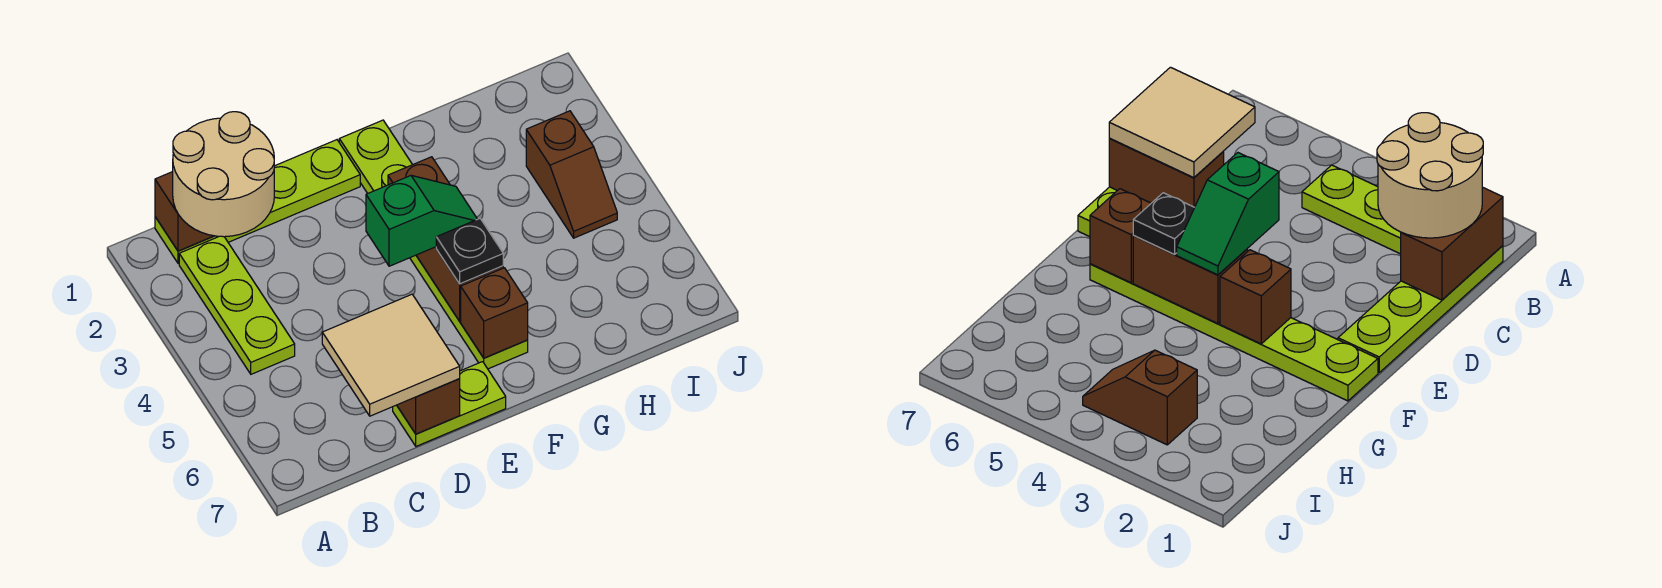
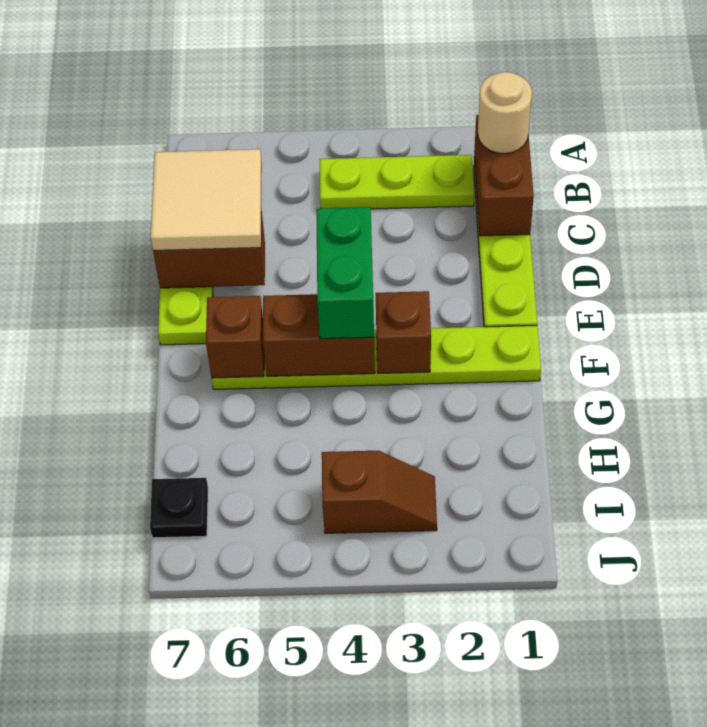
tan 2x2 round brick [173,112,274,237] -> tan 1x1 round brick [478,72,532,154]
green 1x2 slope [366,175,477,266] -> green 1x2 brick [316,207,374,339]
black 1x1 plate [436,219,503,284] -> black 1x1 plate moved to [150,478,208,538]
brown 1x2 slope [526,111,617,238] -> brown 1x2 slope turned to [322,451,437,533]

